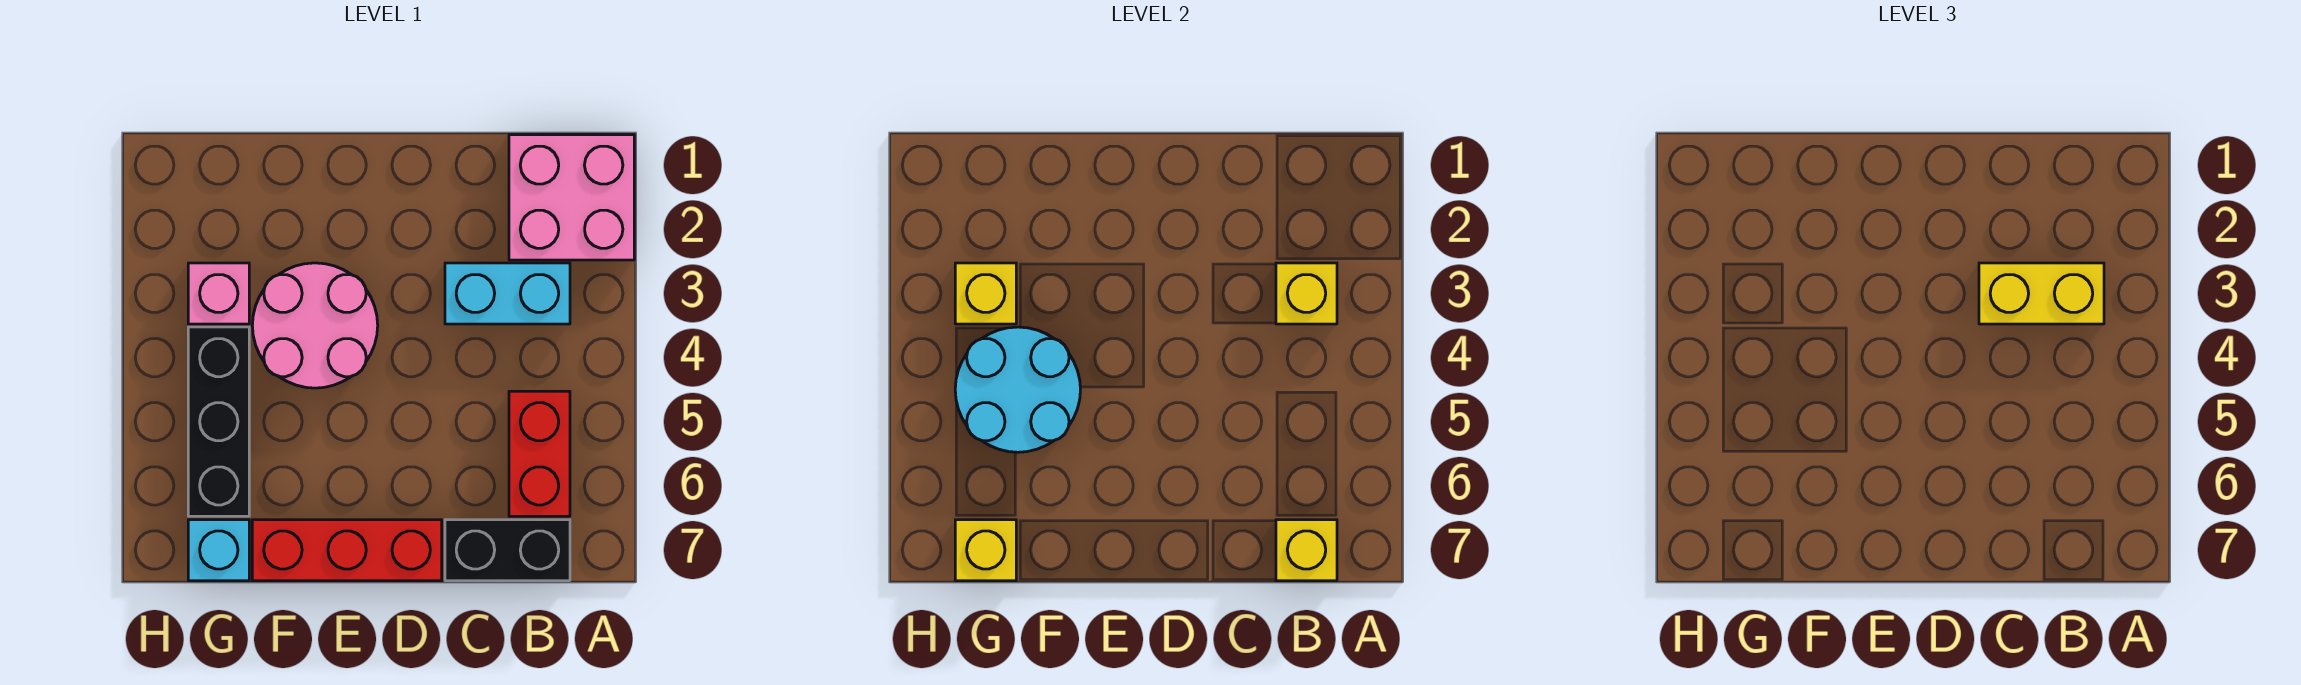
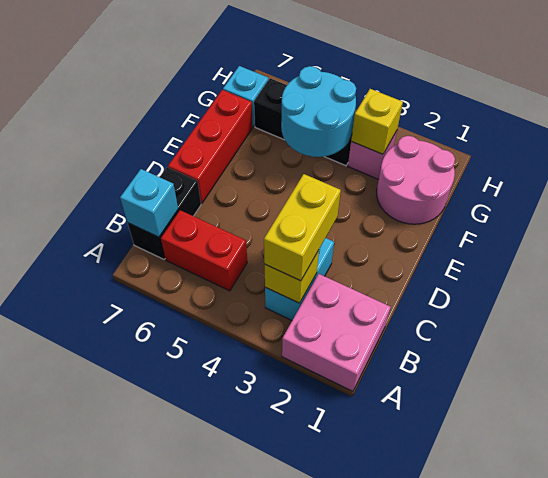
yellow 1x1 brick [1276,520,1337,581] -> cyan 1x1 brick [120,169,178,237]
pink 2x2 round brick [252,263,378,388] -> pink 2x2 round brick moved to [377,136,455,224]
yellow 1x1 brick [955,520,1016,581] -> none

